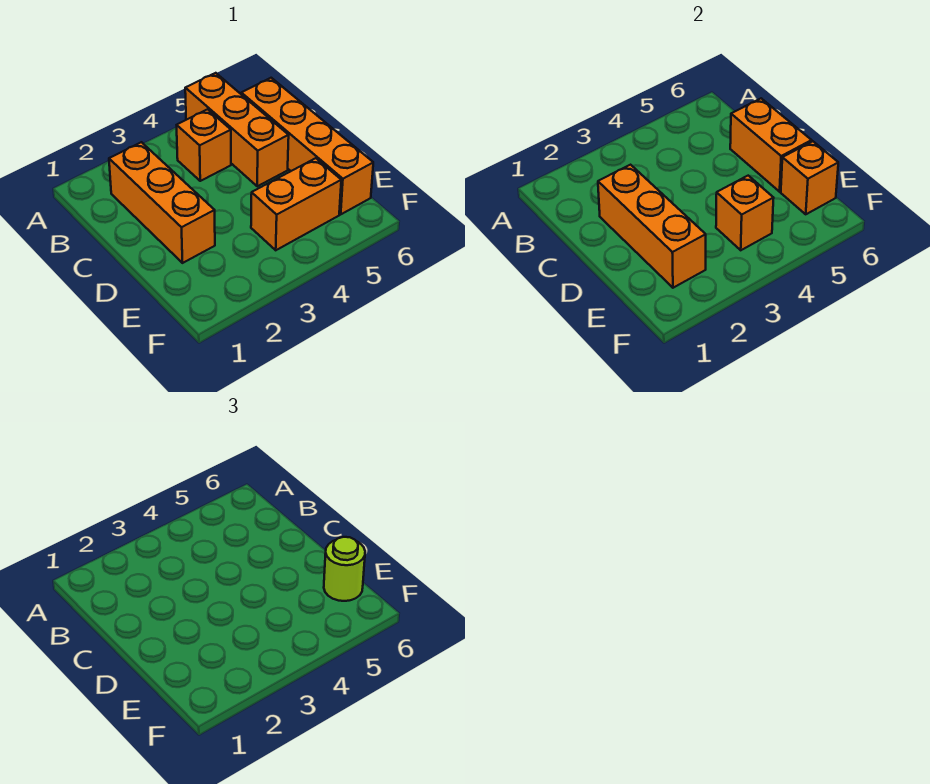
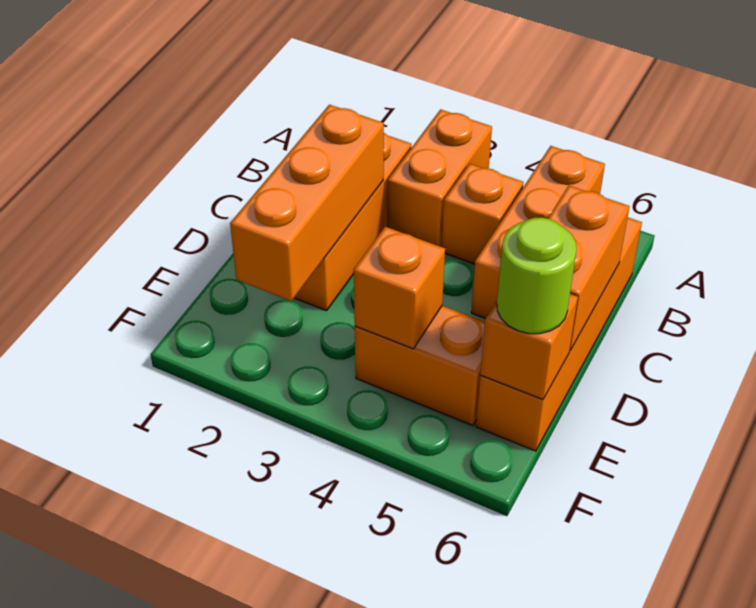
none -> orange 1x2 brick [387,109,492,247]

